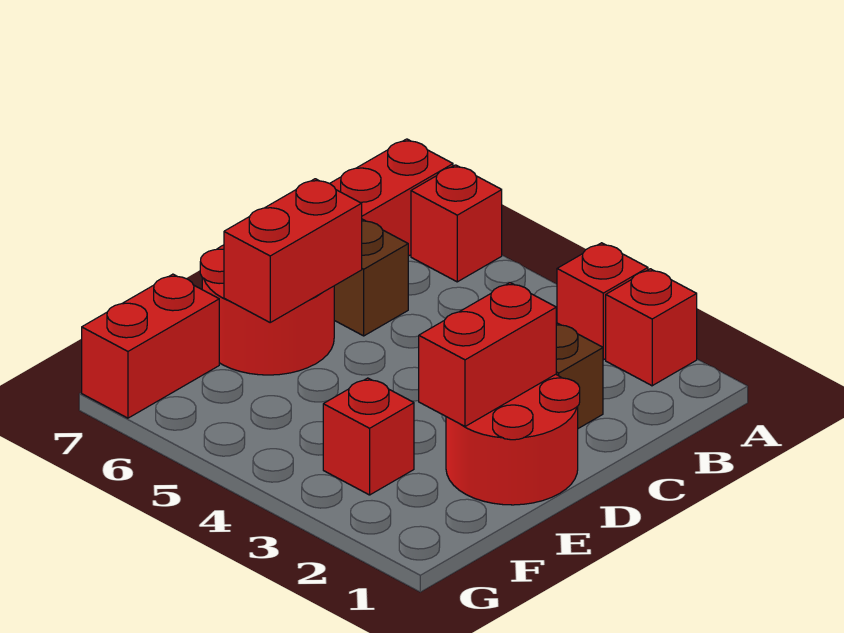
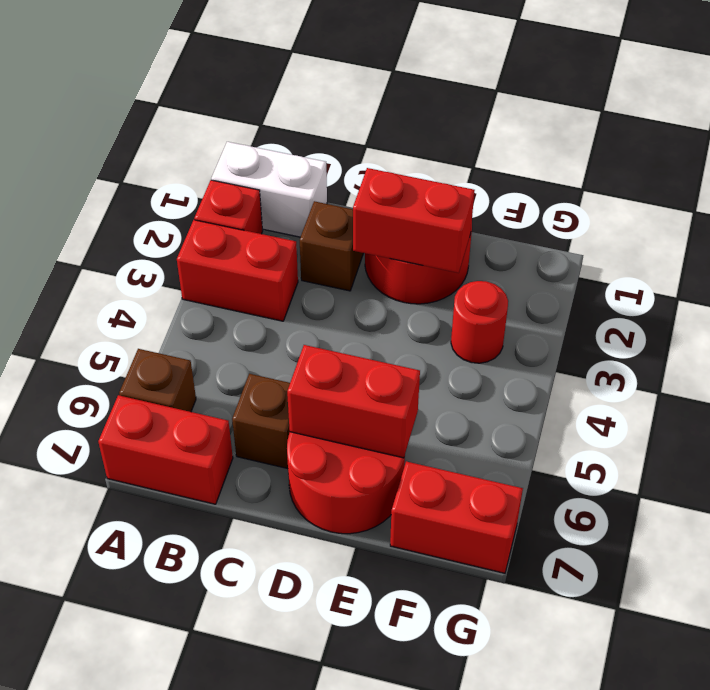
none -> white 1x2 brick [211,142,327,237]
red 1x1 brick [557,243,648,360] -> red 1x2 brick [177,220,298,321]
red 1x1 brick [411,165,502,282] -> brown 1x1 brick [119,349,196,412]
red 1x1 brick [323,378,414,495] -> red 1x1 round brick [451,281,508,363]

